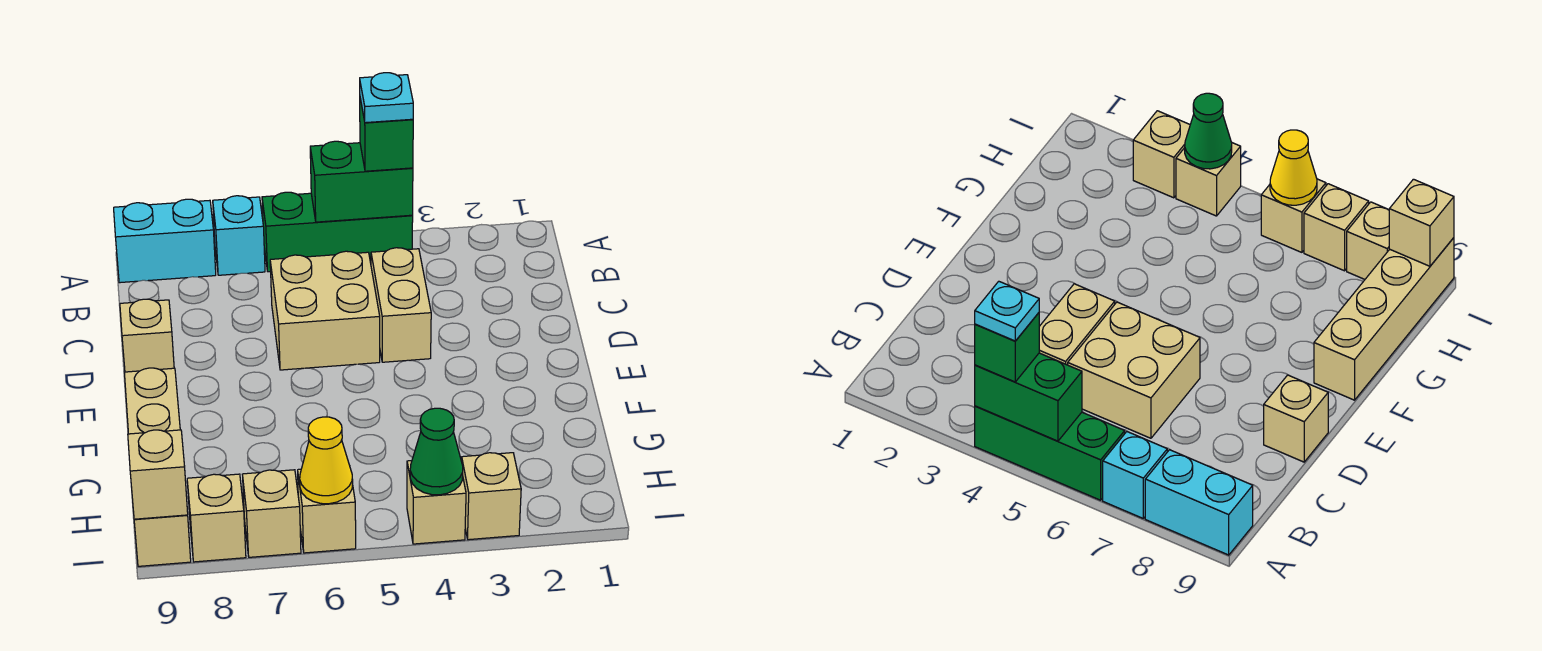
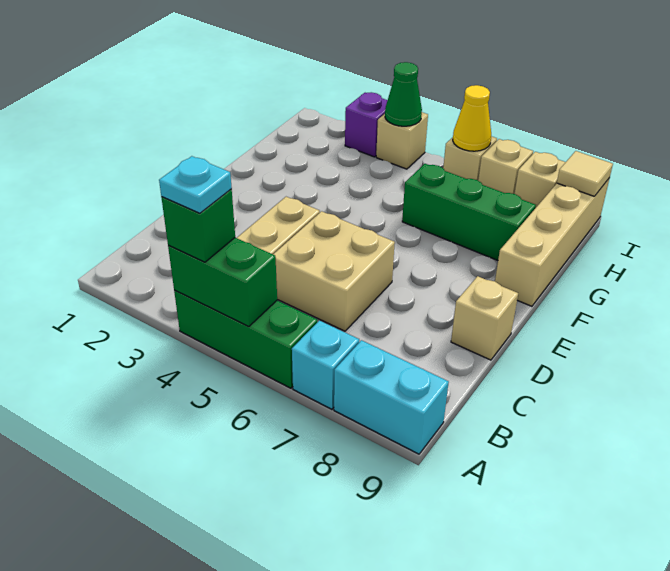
none -> green 1x3 brick [402,164,536,260]
tan 1x1 brick [462,453,521,540] -> purple 1x1 brick [345,92,388,157]
tan 1x1 brick [128,430,188,520] -> tan 1x1 tile [557,151,613,196]

